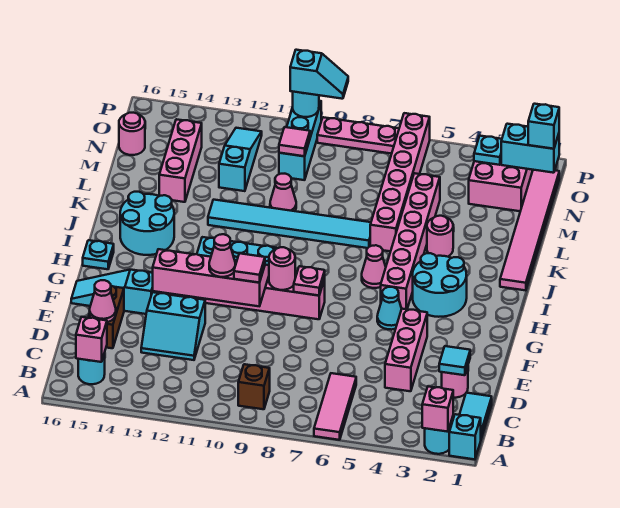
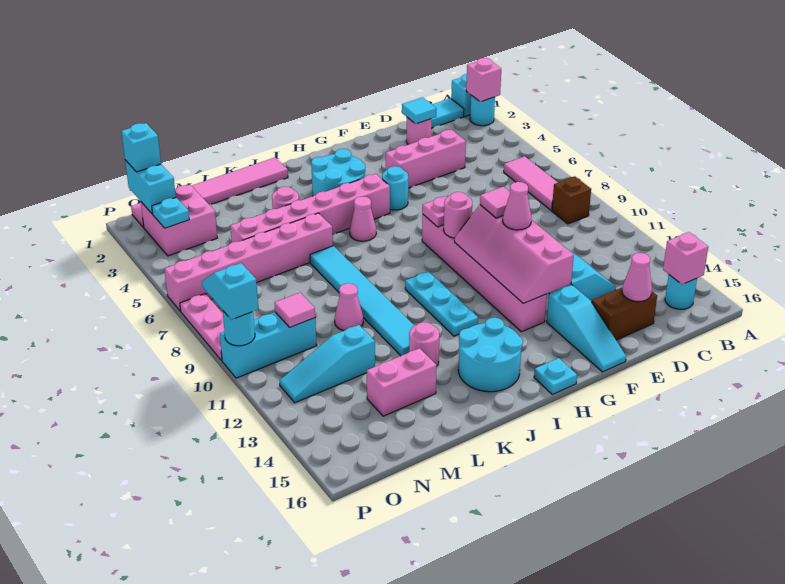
pink 1x3 tile [314,373,356,440] -> pink 1x3 tile turned to [504,156,558,210]
cyan 1x1 cone [377,287,402,330] -> cyan 1x1 round brick [382,166,408,210]
pink 1x3 brick [159,119,202,202] -> pink 1x2 brick [367,348,437,416]
pink 1x1 round brick [119,113,145,155] -> pink 1x1 round brick moved to [409,322,439,366]

